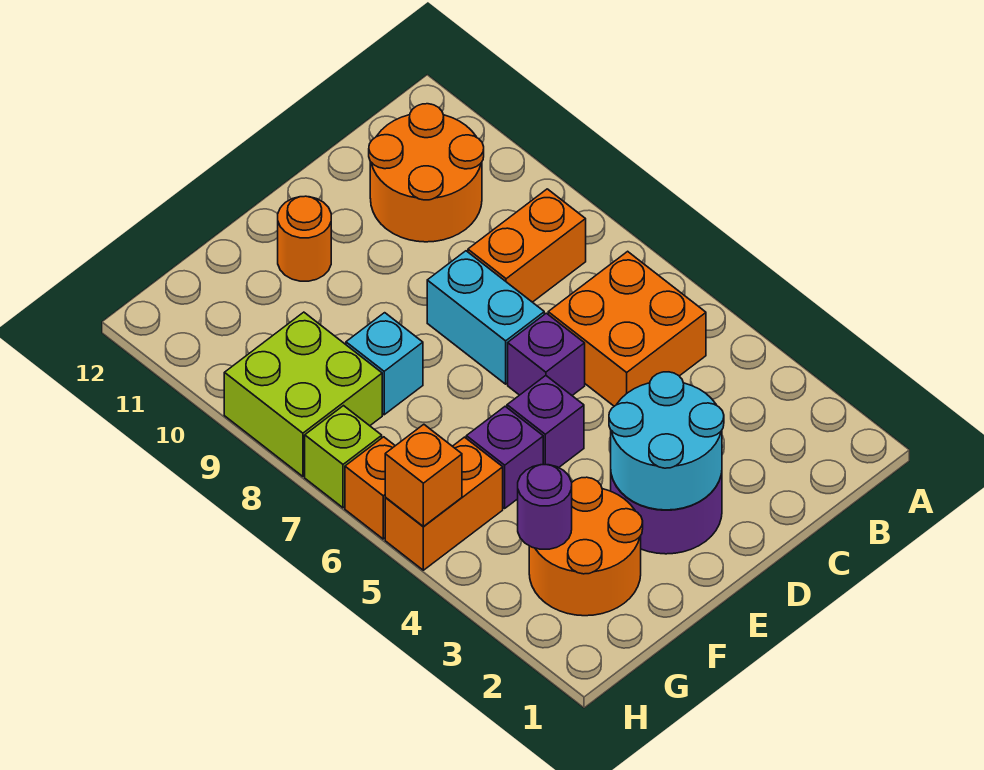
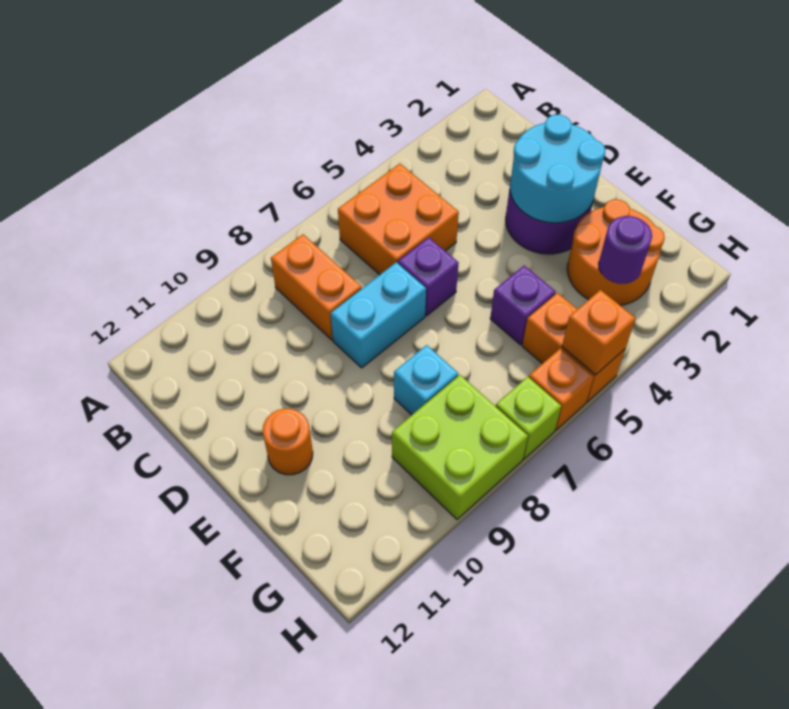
orange 2x2 round brick [369,104,484,242] -> none
purple 1x1 brick [507,376,584,468] -> none

